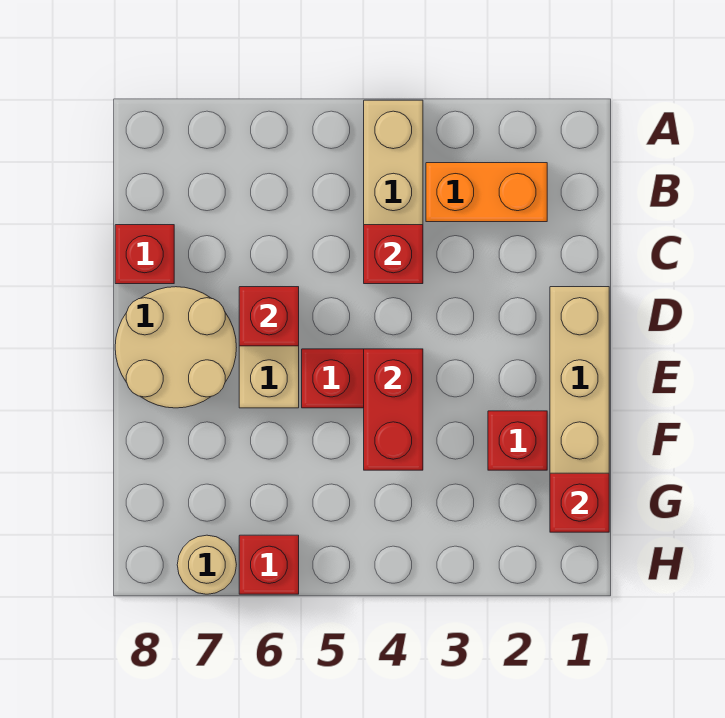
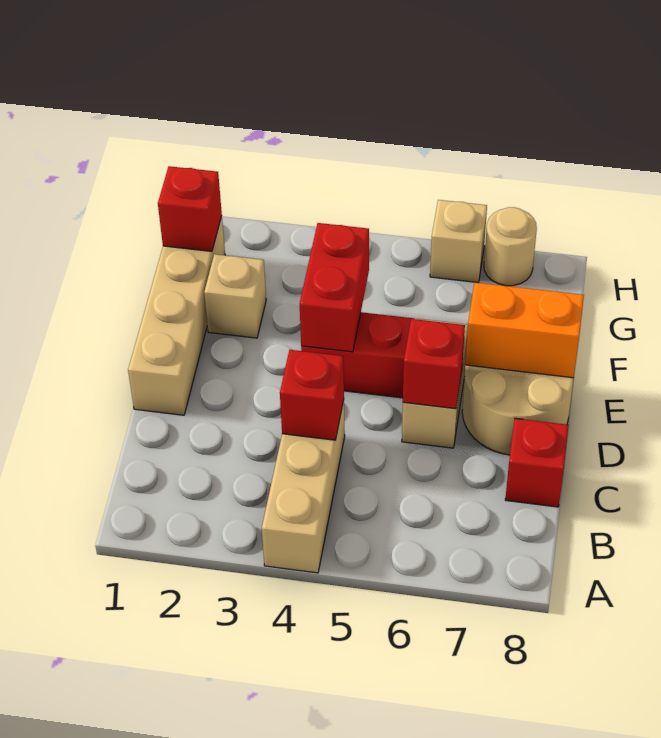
orange 1x2 brick [426,163,547,222] -> orange 1x2 brick moved to [465,282,584,378]
red 1x1 brick [488,411,547,470] -> tan 1x1 brick [204,254,266,338]
red 1x1 brick [239,535,299,594] -> tan 1x1 brick [430,200,487,283]

